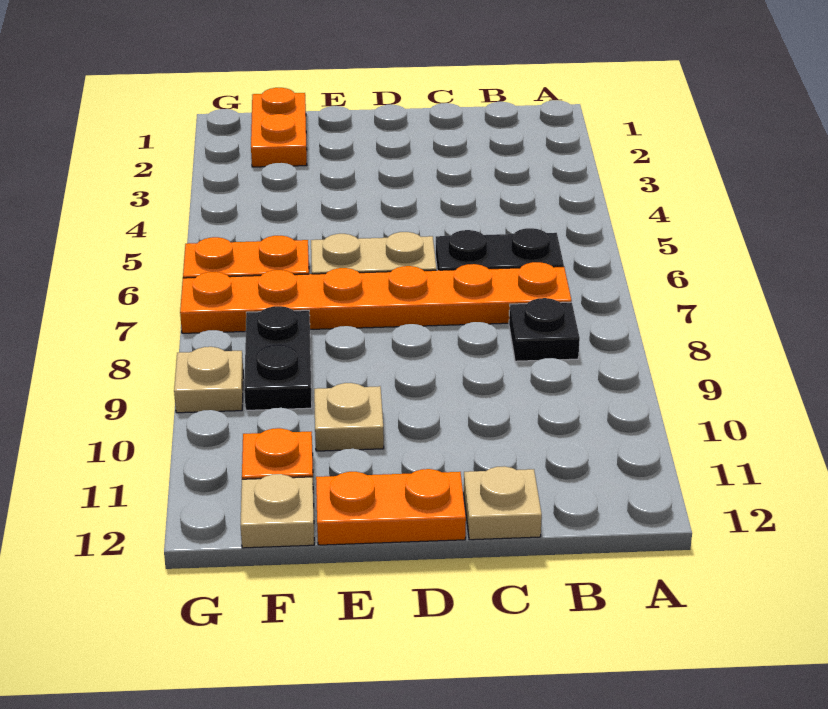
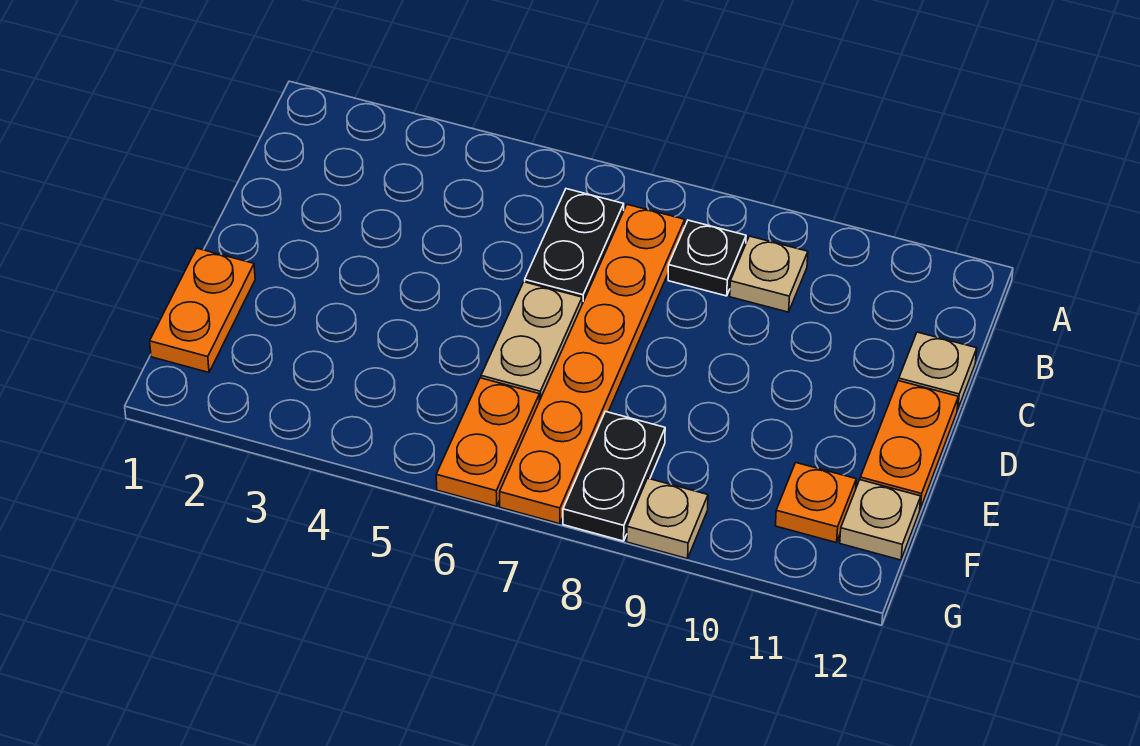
tan 1x1 plate [314,383,384,451] -> tan 1x1 plate moved to [730,236,808,312]
orange 1x2 plate [251,88,307,167] -> orange 1x2 plate turned to [150,248,255,372]
black 1x2 plate [244,306,312,410] -> black 1x2 plate turned to [563,411,665,541]

